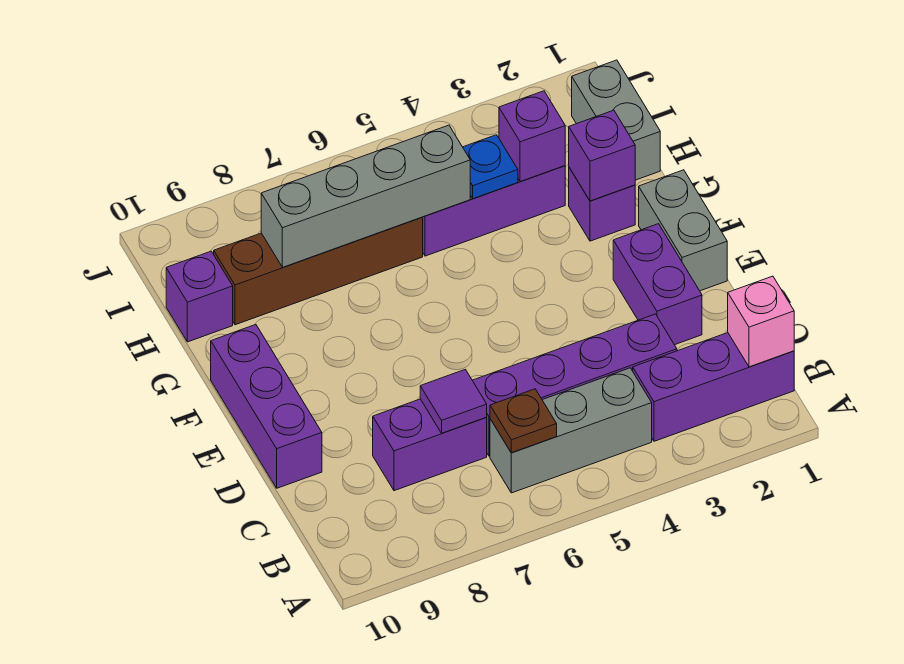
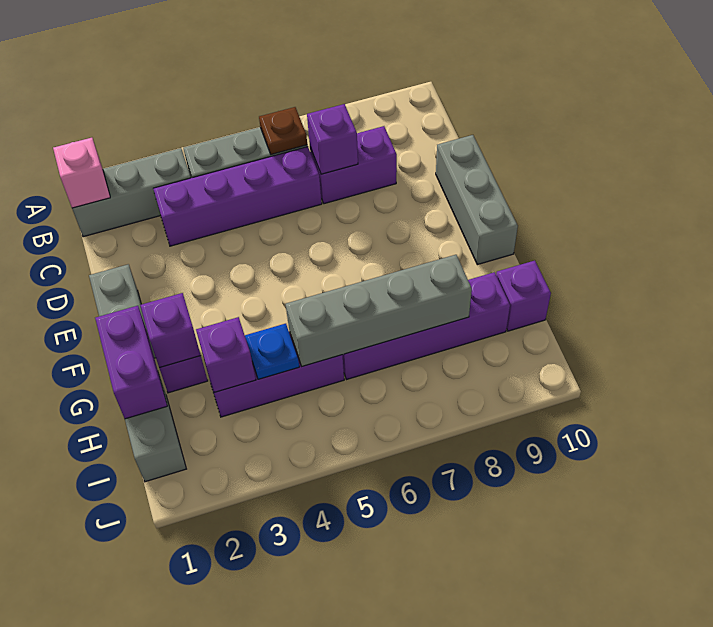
purple 1x3 brick [633,333,794,441] -> grey 1x3 brick [72,148,191,237]
purple 1x1 tile [420,369,487,433] -> purple 1x1 brick [307,104,358,174]
purple 1x2 brick [613,224,702,345] -> purple 1x2 brick moved to [95,306,167,419]
purple 1x3 brick [211,325,322,488] -> grey 1x3 brick [436,135,518,265]
brown 1x4 brick [214,217,423,325] -> purple 1x4 brick [343,272,510,380]

